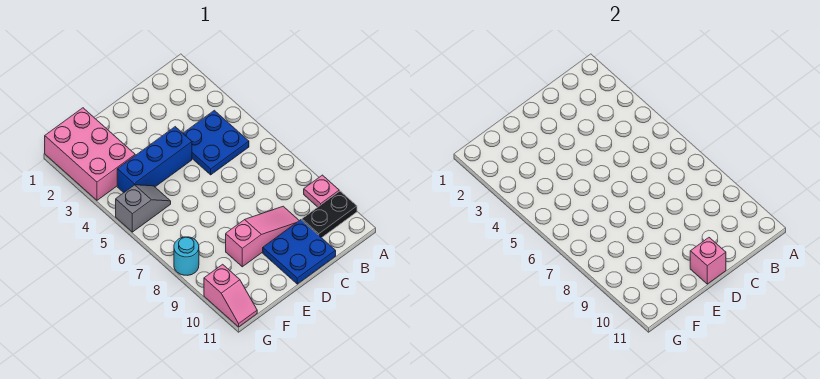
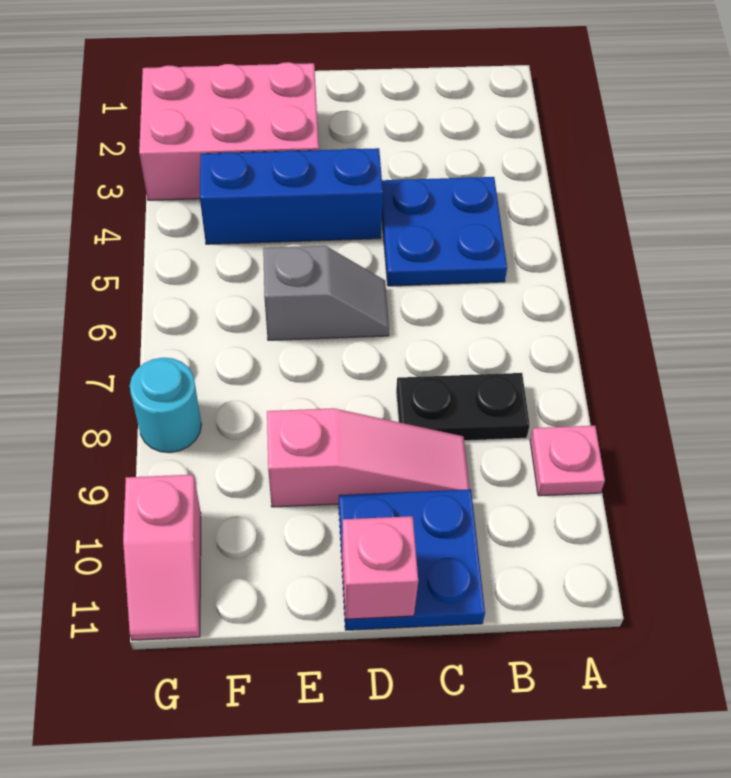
black 1x2 plate [302,191,357,238] -> black 1x2 plate moved to [396,373,530,441]
pink 2x3 brick [45,108,135,200] -> pink 2x3 brick turned to [139,62,319,200]
grey 1x2 slope [116,185,171,232] -> grey 1x2 slope moved to [263,246,389,340]

